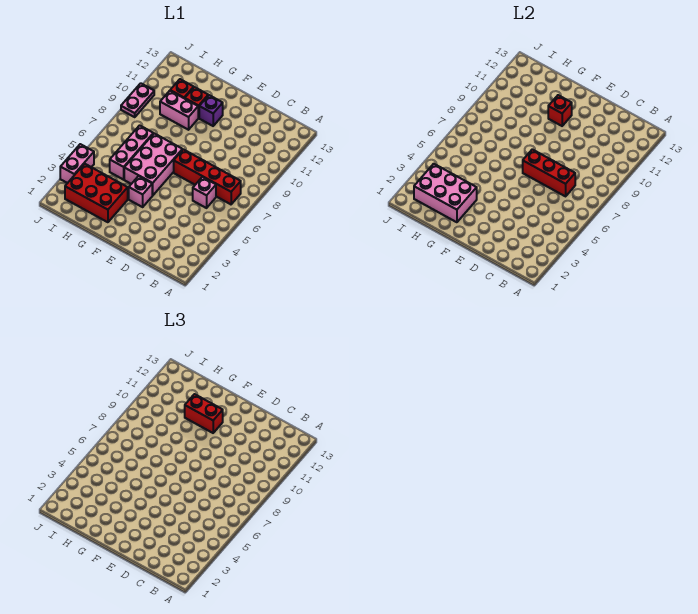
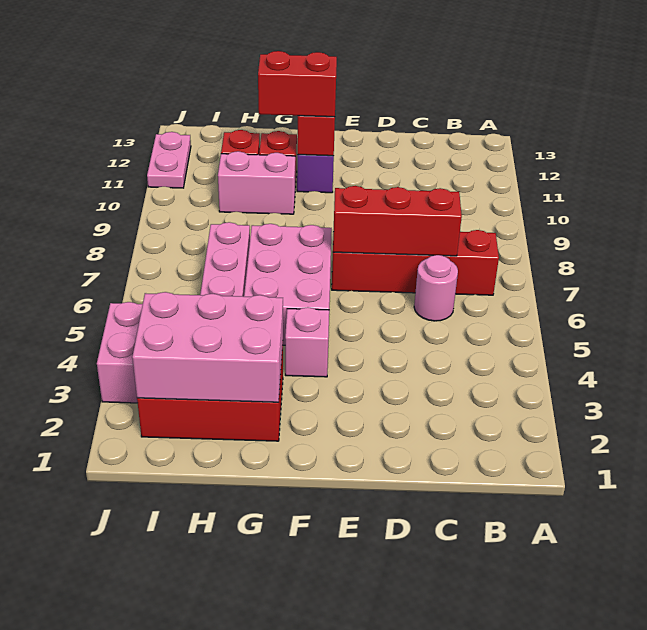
pink 1x1 brick [193,177,216,208] -> pink 1x1 round brick [414,255,458,321]
pink 1x2 plate [121,83,154,117] -> pink 1x2 plate moved to [147,132,191,188]

